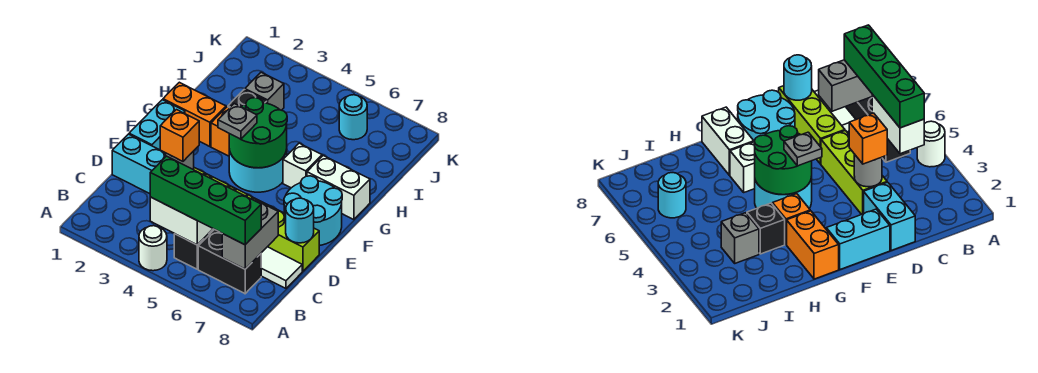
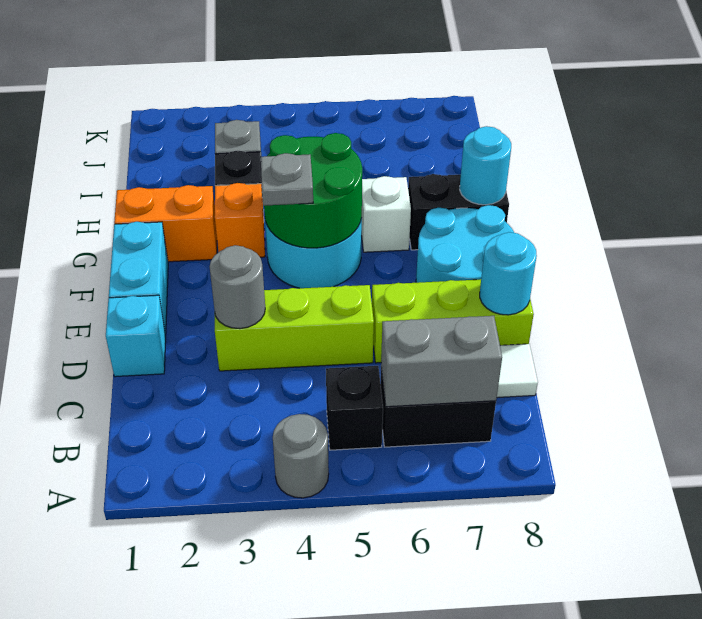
white 1x1 round brick [139,226,167,271] -> grey 1x1 round brick [273,414,329,498]
white 1x2 brick [150,197,213,245] -> none
green 1x4 brick [150,156,261,245] -> none
grey 1x2 brick [222,200,278,269] -> grey 1x2 brick turned to [381,316,502,407]
cyan 1x2 brick [112,134,166,194] -> cyan 1x1 brick [106,295,166,377]
orange 1x1 brick [160,110,199,161] -> none
white 1x2 brick [307,155,370,220] -> black 1x2 brick [408,174,509,250]
cyan 1x1 round brick [339,95,367,140] -> cyan 1x1 round brick moved to [460,126,511,205]

